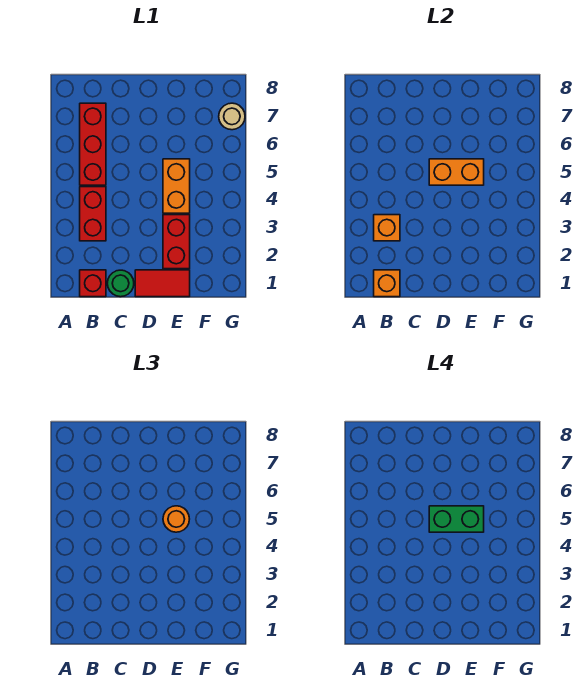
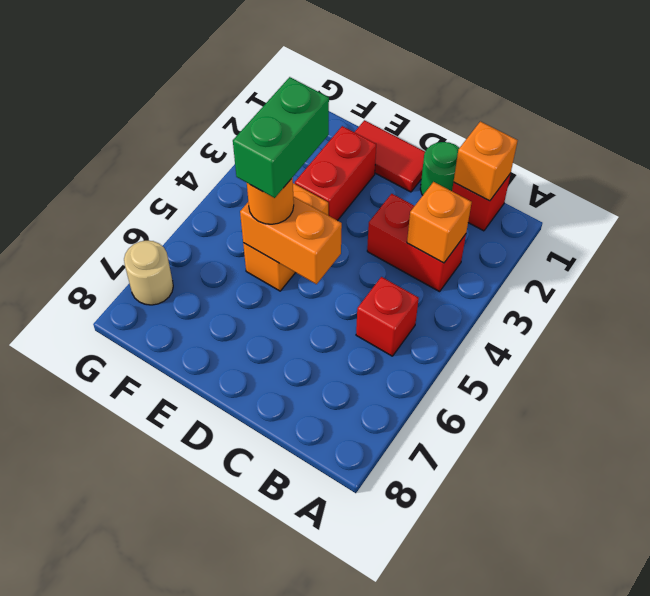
red 1x2 brick [80,187,106,241] -> red 1x2 brick turned to [367,194,466,292]
red 1x3 brick [80,103,106,185] -> red 1x1 brick [356,277,419,356]
green 1x2 brick [429,506,484,532] -> green 1x2 brick turned to [233,77,329,198]

